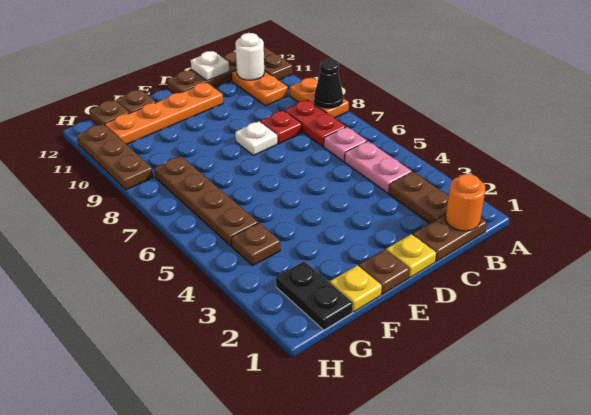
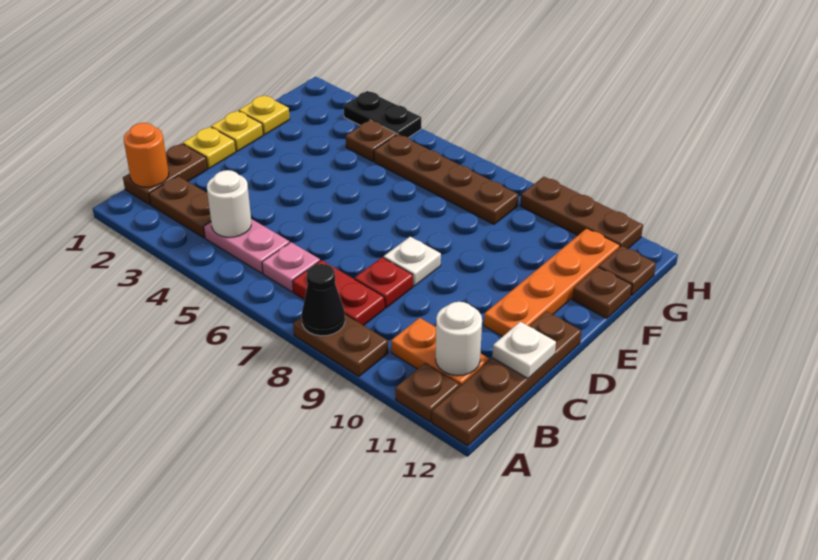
orange 1x2 plate [290,77,349,118] -> brown 1x2 plate [293,315,388,377]
none -> white 1x1 round brick [207,170,251,237]
brown 1x1 plate [359,250,410,294] -> yellow 1x1 plate [211,111,263,151]
black 1x2 plate [276,261,353,330] -> black 1x2 plate moved to [344,91,421,138]

